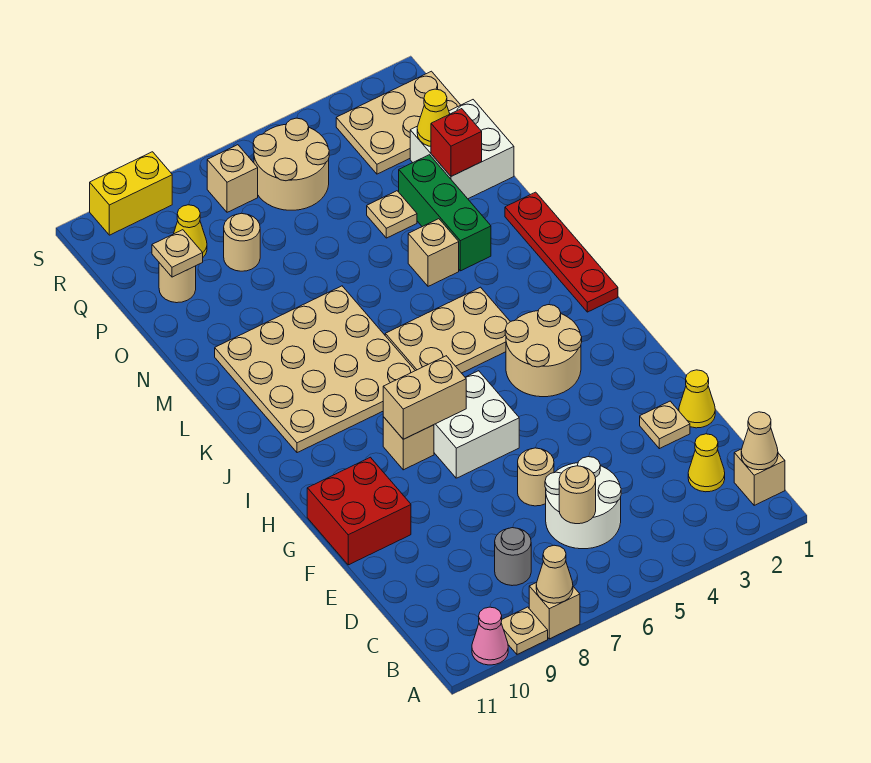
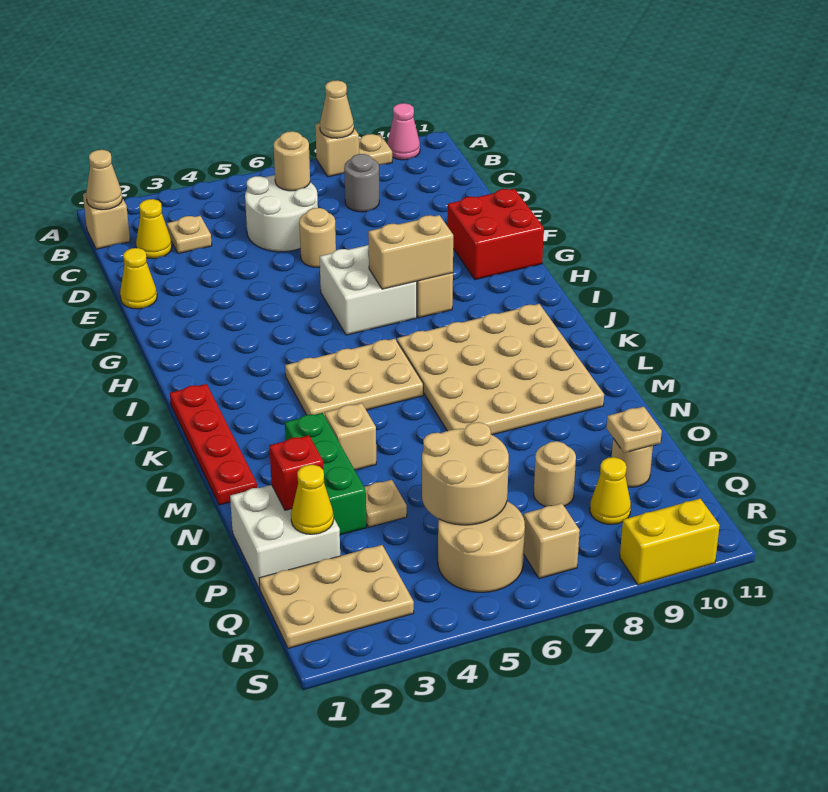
tan 1x1 plate [640,401,690,449] -> tan 1x1 plate moved to [167,216,212,254]
tan 2x2 round brick [505,305,582,397] -> tan 2x2 round brick moved to [422,422,509,525]

